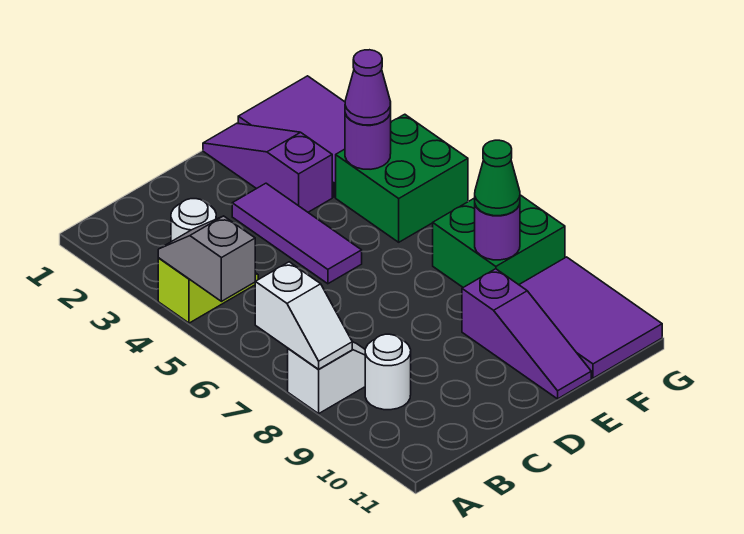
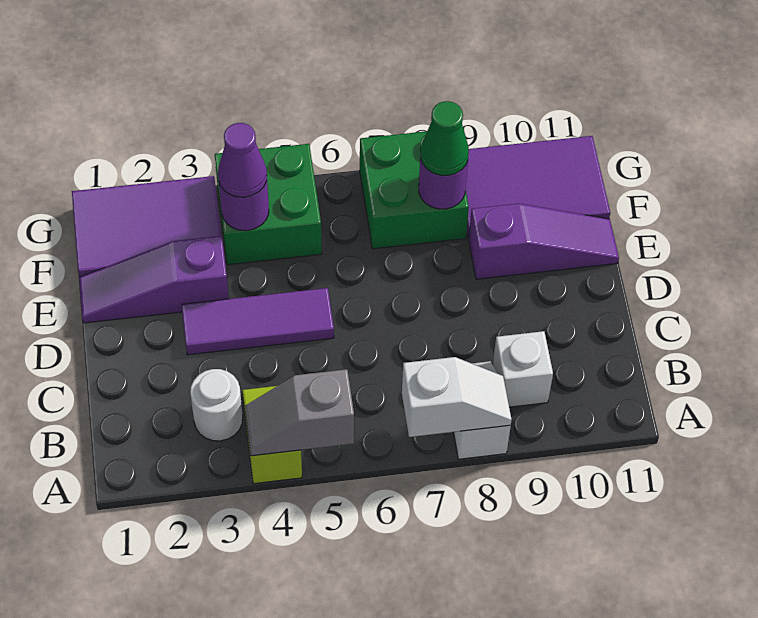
white 1x1 round brick [365,334,411,410] -> white 1x1 brick [493,331,553,407]

